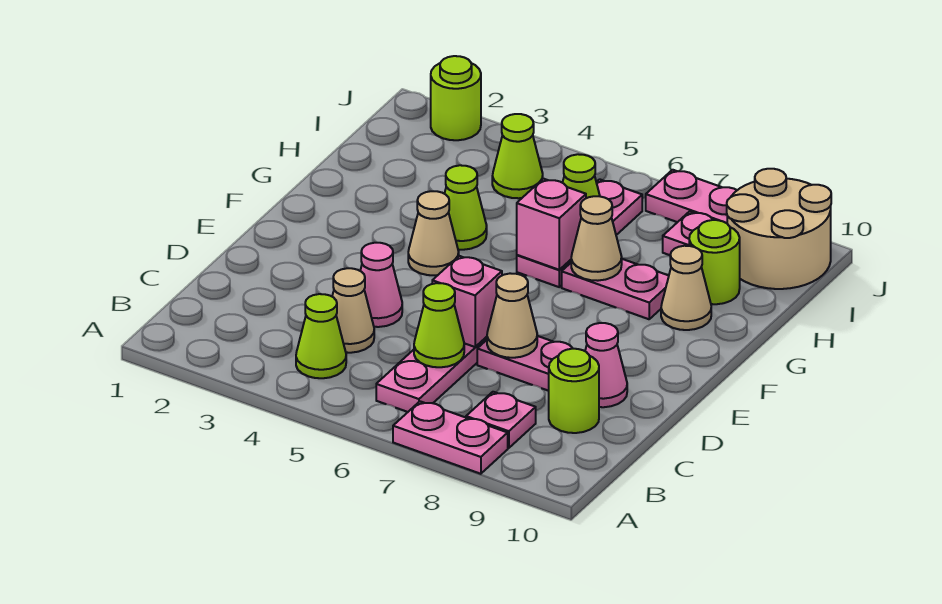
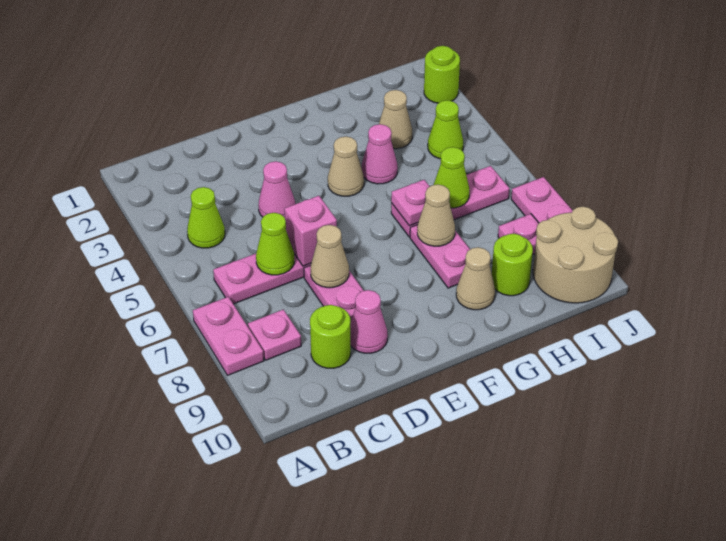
tan 1x1 cone [332,268,374,353] -> tan 1x1 cone moved to [379,90,412,149]
lime 1x1 cone [445,165,487,250] -> pink 1x1 cone [362,124,398,184]
pink 1x1 brick [517,179,586,270] -> pink 1x1 plate [391,180,430,226]

